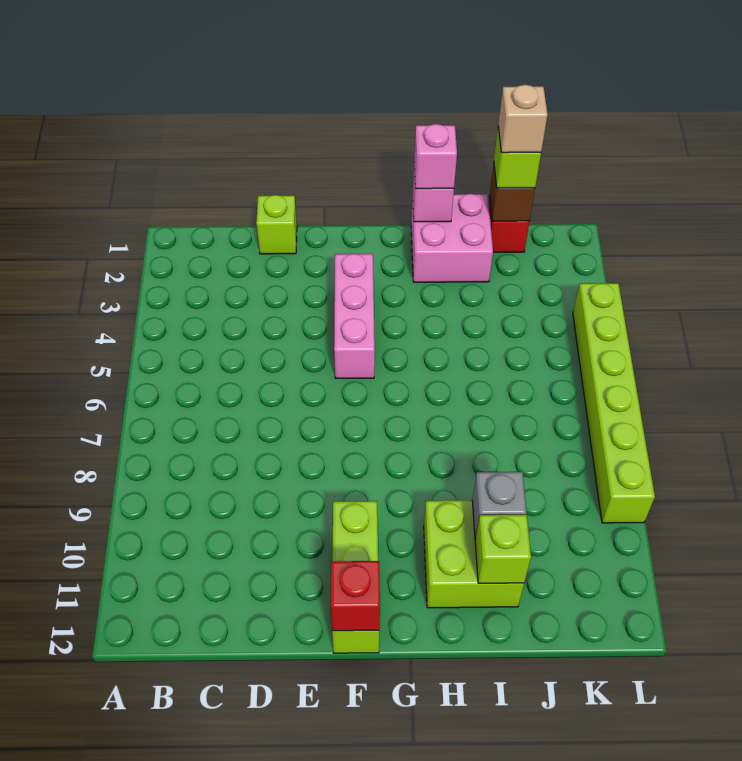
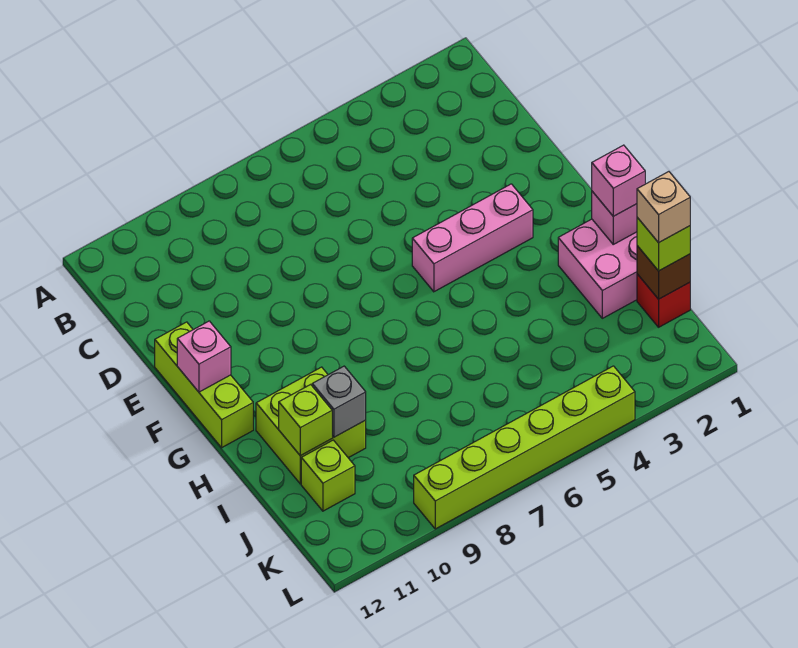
lime 1x1 brick [256,195,297,254] -> lime 1x1 brick moved to [301,440,355,511]
lime 1x3 brick [332,501,379,653] -> lime 1x3 brick turned to [155,322,253,448]
red 1x1 brick [331,561,380,631] -> pink 1x1 brick [177,321,231,392]

